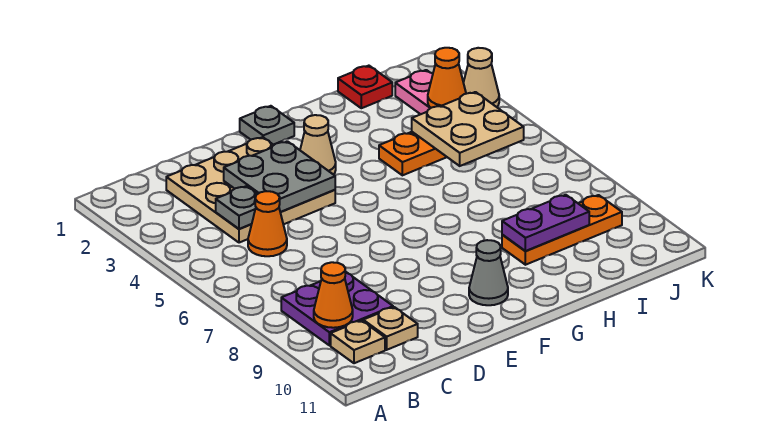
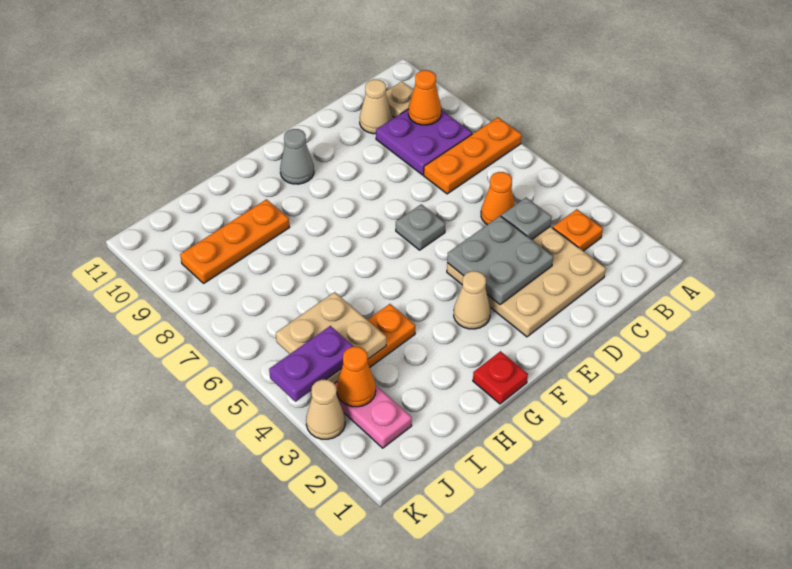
none -> orange 1x3 plate [424,117,522,194]
none -> orange 1x1 plate [553,209,603,251]
tan 1x1 plate [363,307,418,350] -> tan 1x1 cone [360,79,392,134]
grey 1x1 plate [240,106,294,145] -> grey 1x1 plate moved to [396,204,445,250]
purple 1x2 plate [502,195,589,251] -> purple 1x2 plate moved to [269,326,354,402]
red 1x1 plate [338,66,392,108] -> red 1x1 plate moved to [473,351,528,404]

